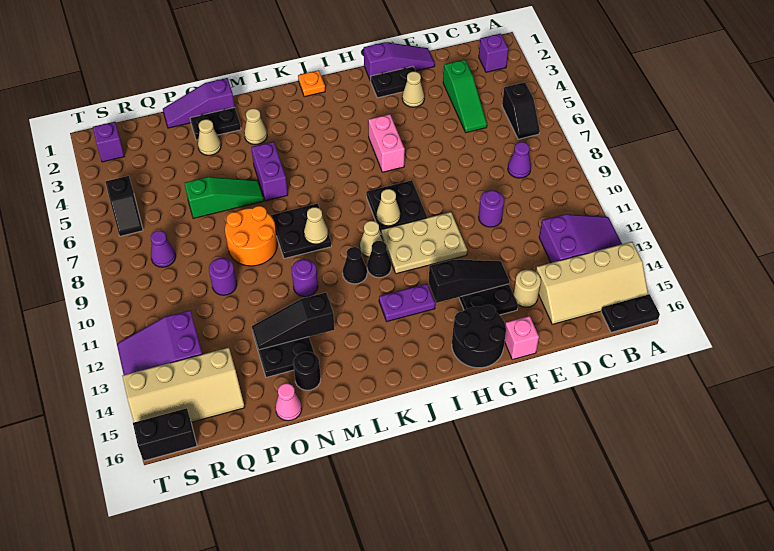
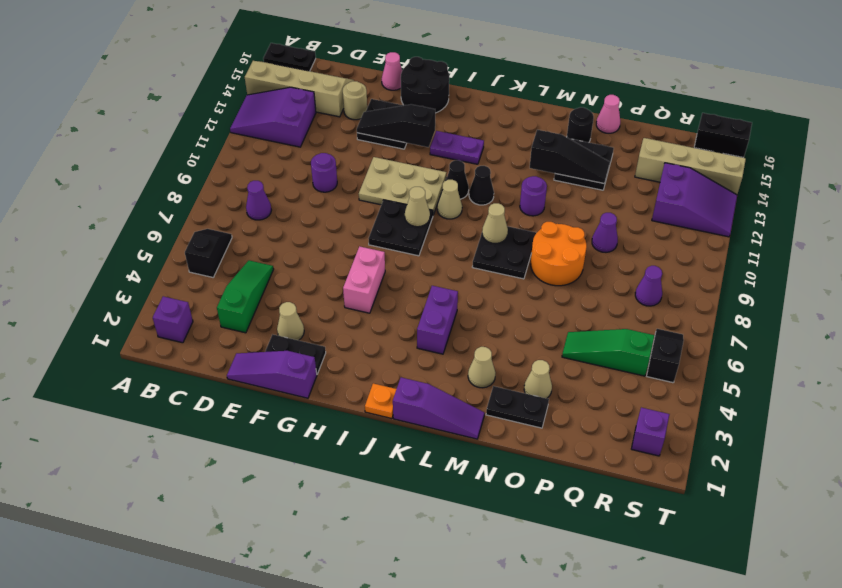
pink 1x1 brick [505,316,539,360] -> pink 1x1 cone [382,52,402,90]
purple 1x2 brick [251,142,288,201] -> purple 1x2 brick moved to [417,286,458,354]
purple 1x3 slope [163,78,235,128] -> purple 1x3 slope moved to [393,378,485,439]
green 1x3 slope [184,177,264,218] -> green 1x3 slope moved to [562,329,654,376]
purple 1x1 round brick [209,258,237,295] -> purple 1x1 cone [592,213,618,252]

